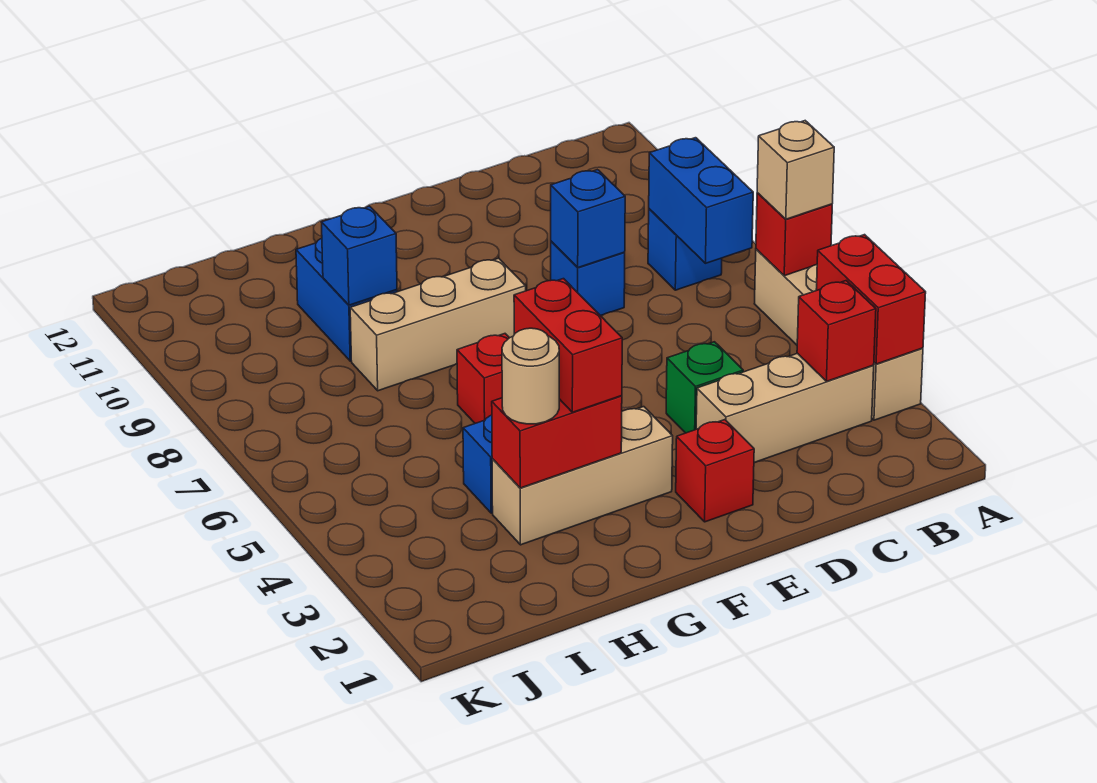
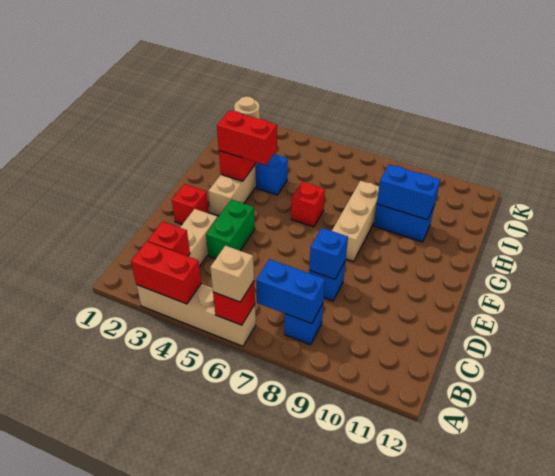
green 1x1 brick [666,342,743,433] -> green 1x2 brick [206,199,255,259]
blue 1x1 brick [321,206,397,305] -> blue 1x2 brick [377,164,440,220]

